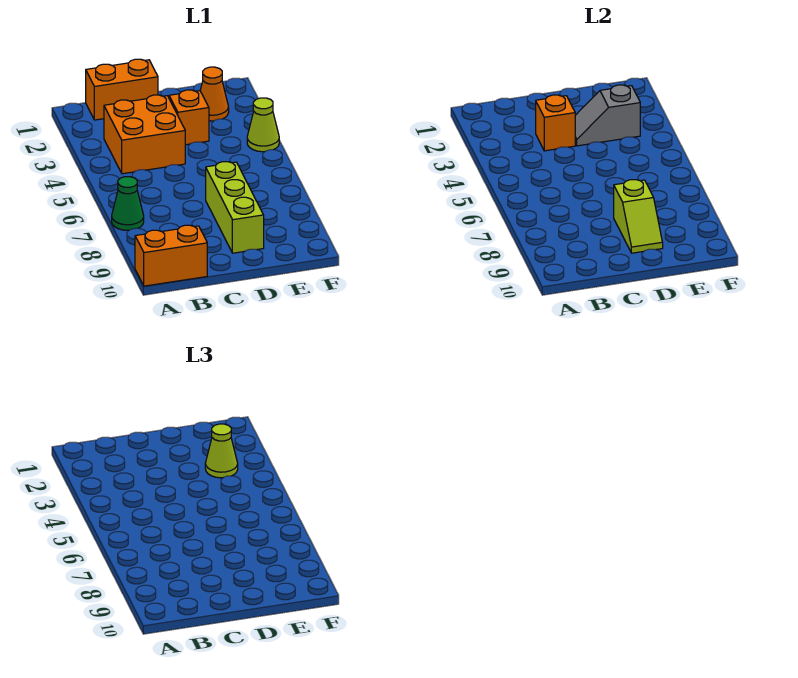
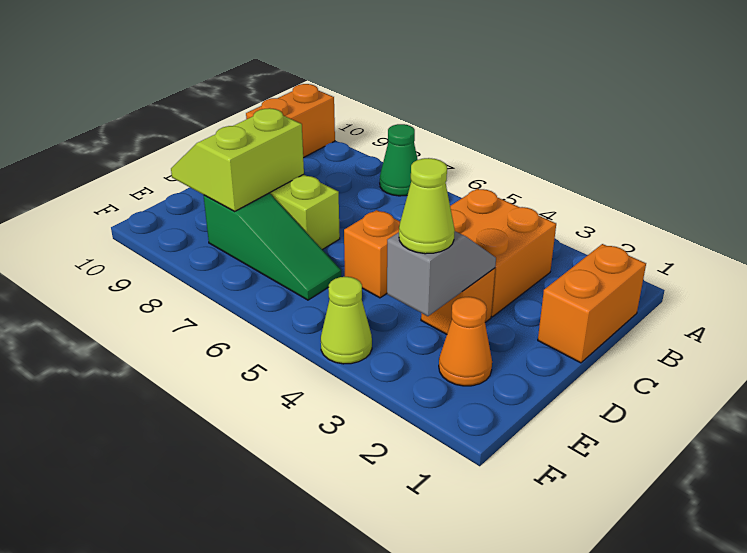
orange 1x1 brick [536,95,575,151] -> orange 1x1 brick moved to [344,210,400,298]
lime 1x2 slope [614,180,663,253] -> lime 2x2 slope [171,108,304,212]
none -> green 1x3 slope [204,193,341,300]

